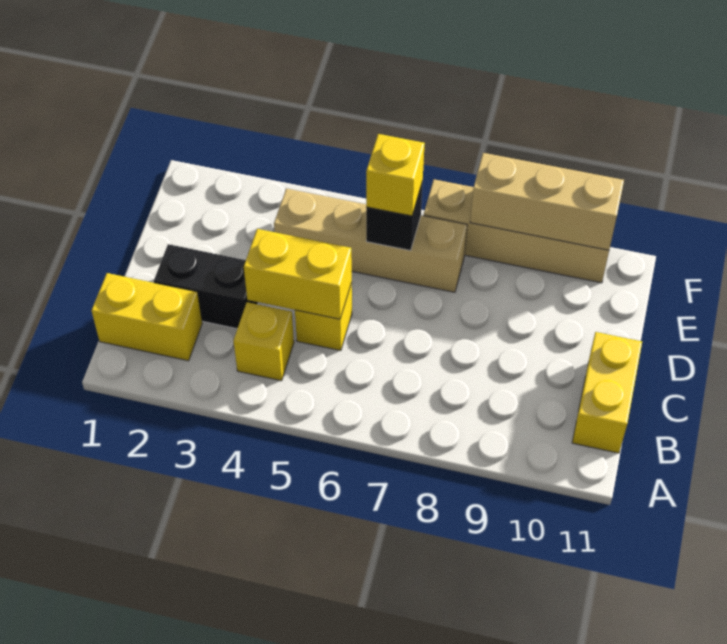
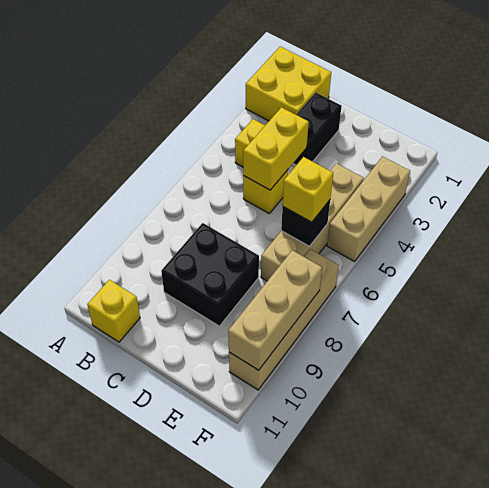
yellow 1x2 brick [91,273,202,361] -> yellow 2x2 brick [246,47,331,121]
yellow 1x2 brick [572,332,642,453] -> yellow 1x1 brick [87,280,140,342]
none -> black 2x2 brick [161,223,259,326]
none -> tan 1x3 brick [327,157,410,262]

